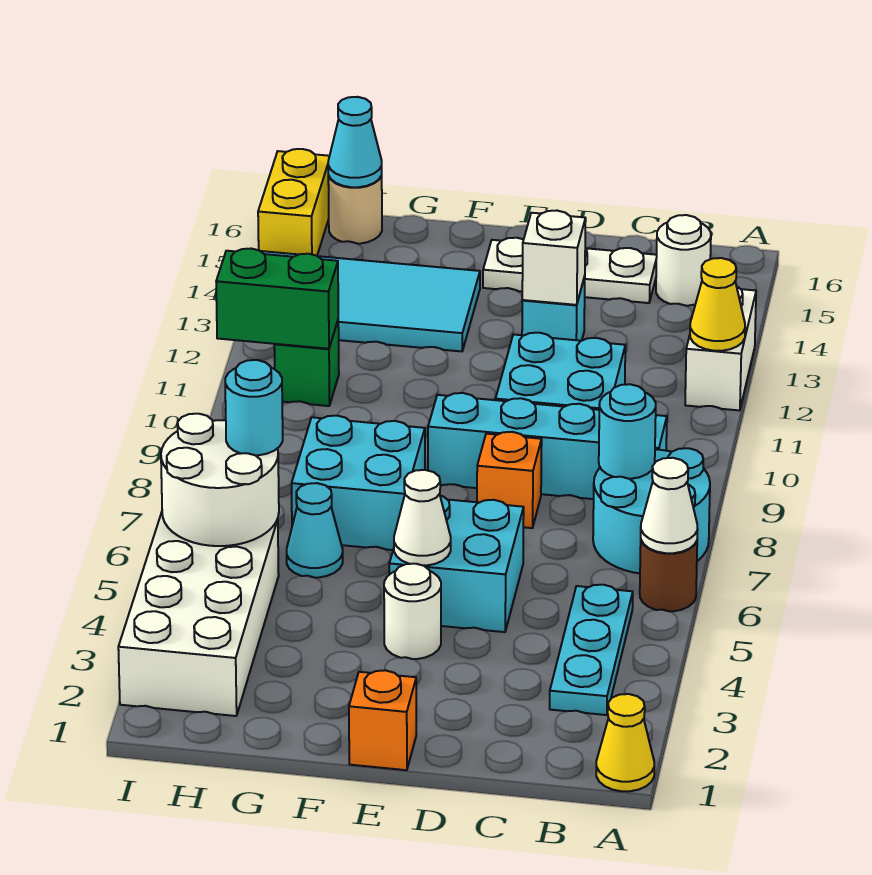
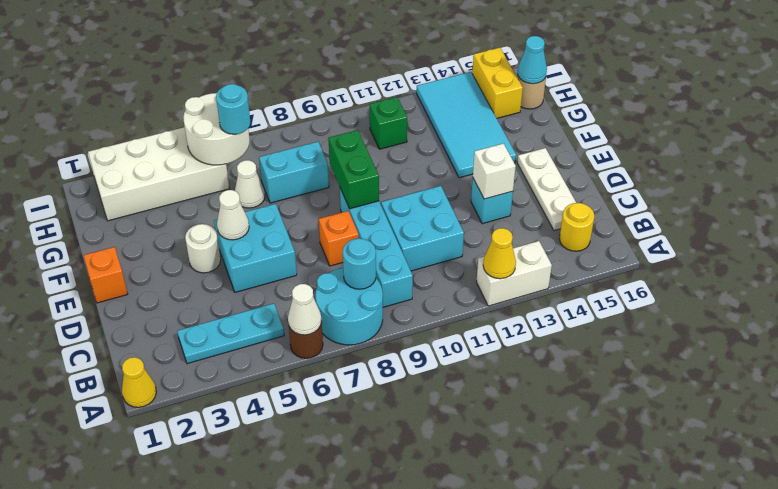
white 1x1 round brick [656,215,711,306] -> yellow 1x1 round brick [559,203,594,251]
cyan 2x2 brick [292,416,425,550] -> cyan 1x2 brick [259,142,329,203]
cyan 1x1 cone [287,483,343,578] -> white 1x1 cone [235,160,265,208]
green 1x2 brick [216,249,338,349] -> green 1x2 brick moved to [328,130,379,209]
yellow 1x2 brick [258,149,329,256] -> yellow 1x2 brick turned to [472,48,523,118]

